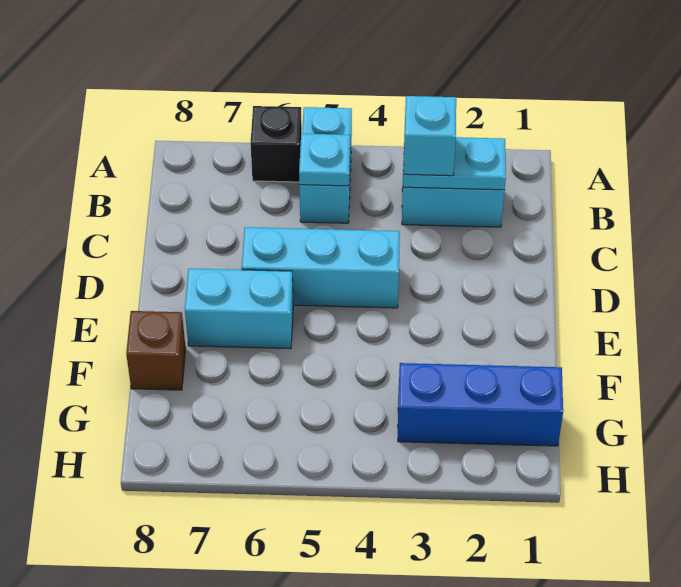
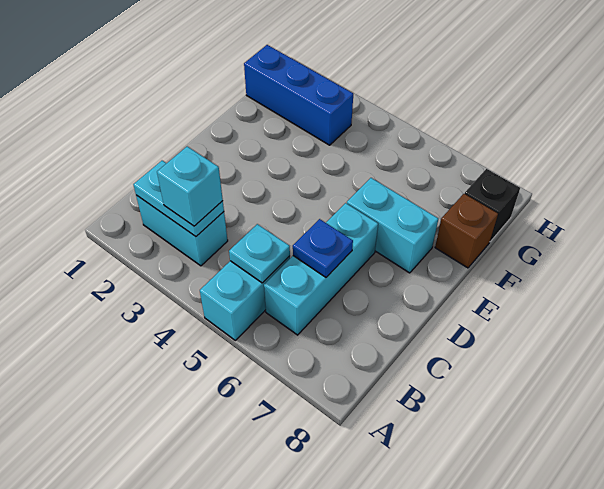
black 1x1 brick [250,106,302,182] -> black 1x1 brick moved to [465,169,520,242]
none -> blue 1x1 plate [293,219,353,277]
cyan 1x3 brick [242,227,400,308] -> cyan 1x3 brick turned to [264,203,378,335]

